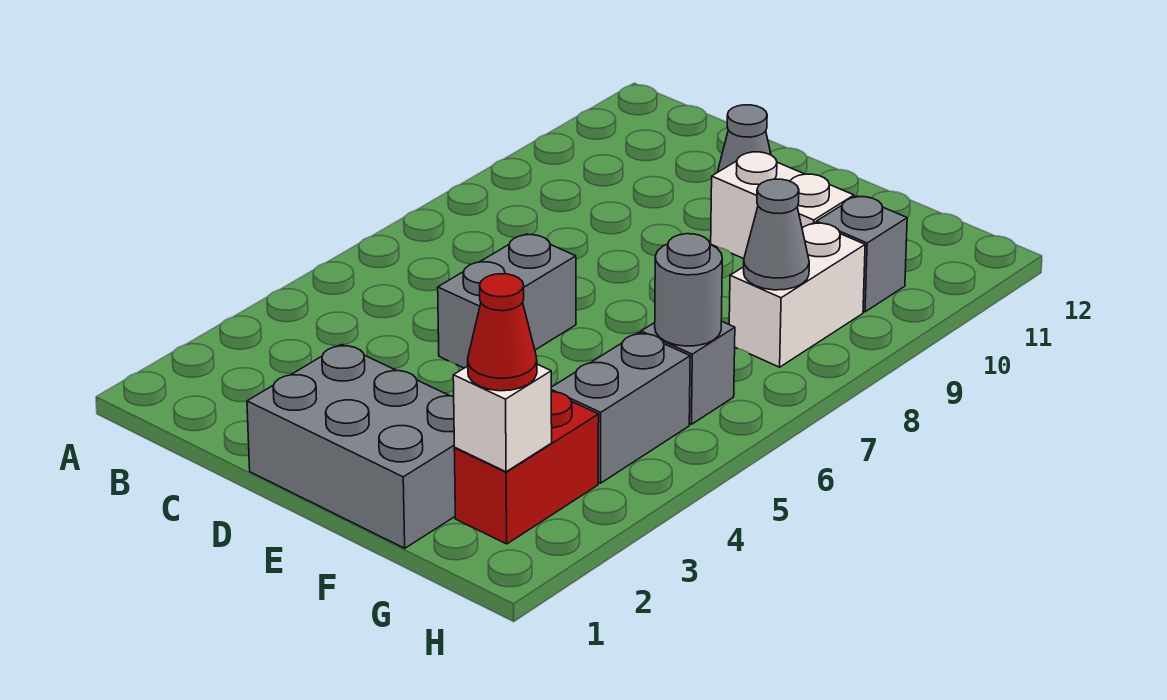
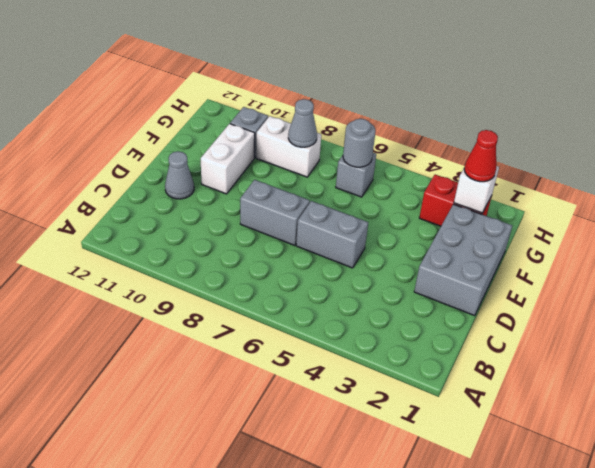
grey 1x2 brick [551,333,690,483] -> grey 1x2 brick moved to [240,180,310,246]

